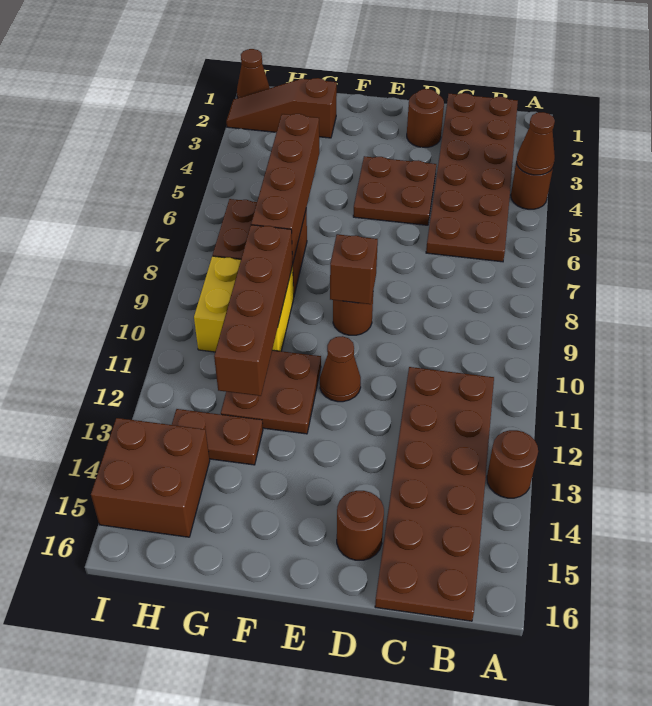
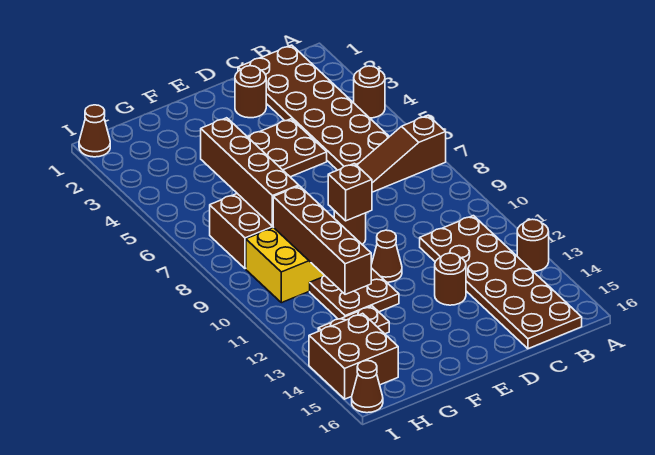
brown 1x1 cone [516,112,555,175] -> brown 1x1 cone moved to [352,361,383,413]
brown 1x1 round brick [337,491,384,560] -> brown 1x1 round brick moved to [435,253,466,305]
brown 1x3 slope [226,78,337,138] -> brown 1x3 slope moved to [357,115,446,192]

